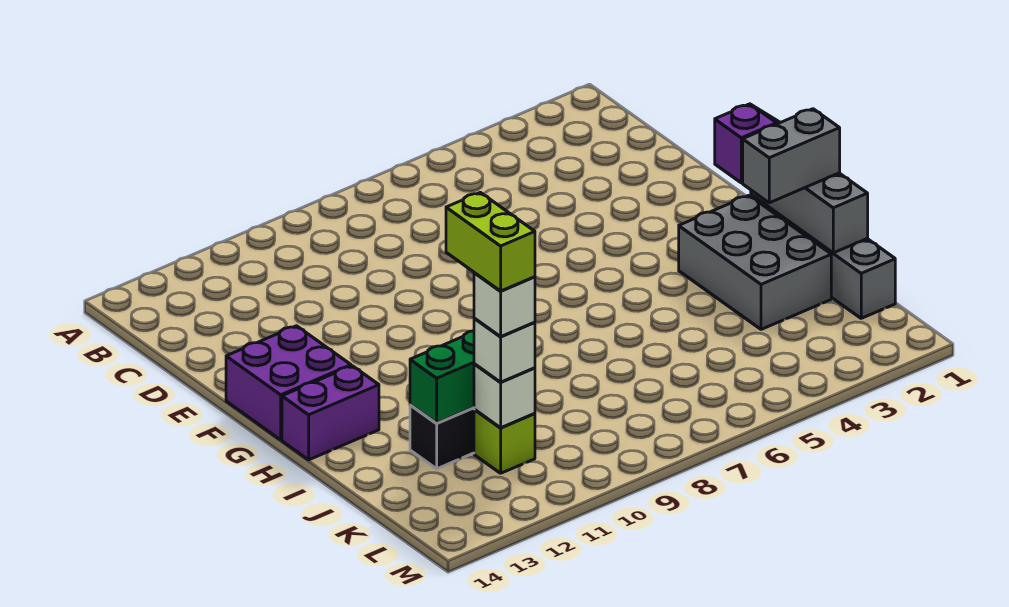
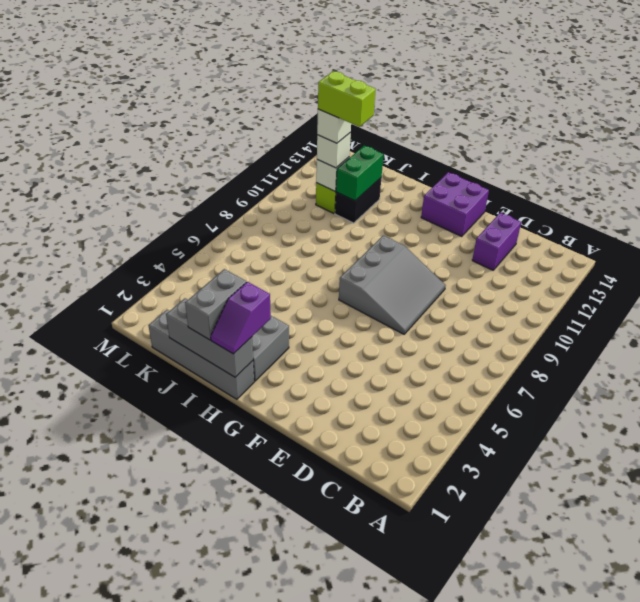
none -> grey 3x3 slope [339,235,446,334]
purple 1x2 brick [282,366,379,460] -> purple 1x2 brick moved to [472,213,521,270]

